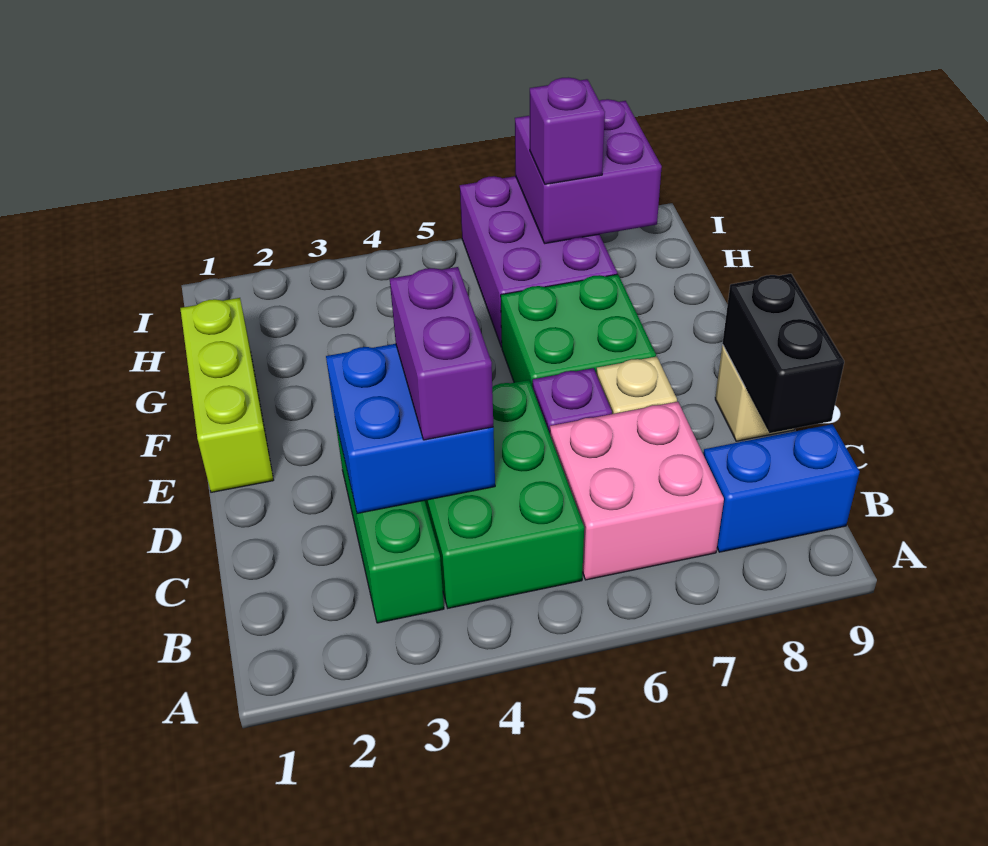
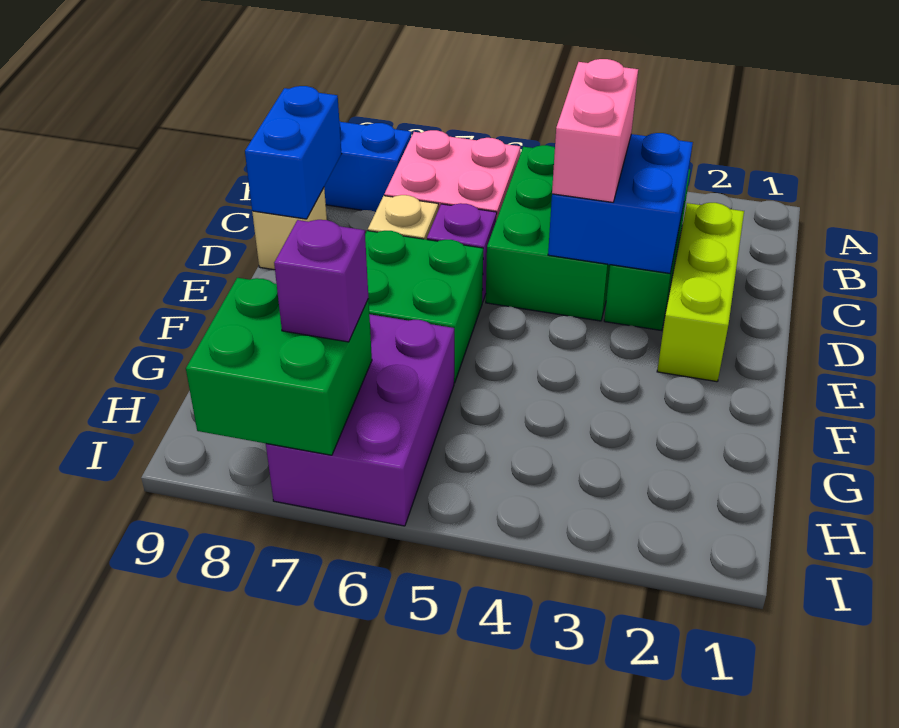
purple 1x2 brick [390,267,493,440] -> pink 1x2 brick [552,59,638,202]
black 1x2 brick [722,274,844,433] -> blue 1x2 brick [245,86,341,219]
lime 1x3 brick [180,298,273,492] -> lime 1x3 brick moved to [657,203,744,382]
purple 2x2 brick [515,99,662,243] -> green 2x2 brick [186,278,372,455]

